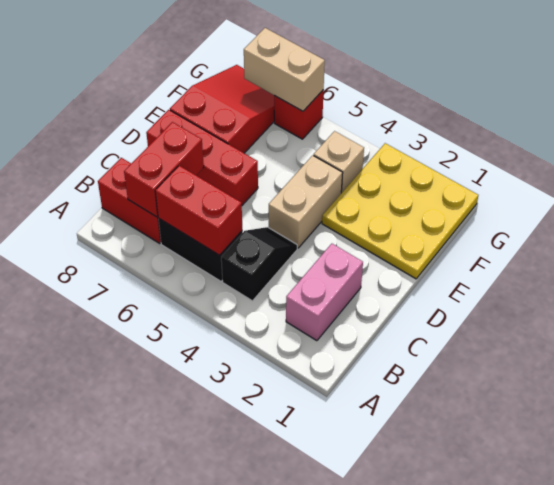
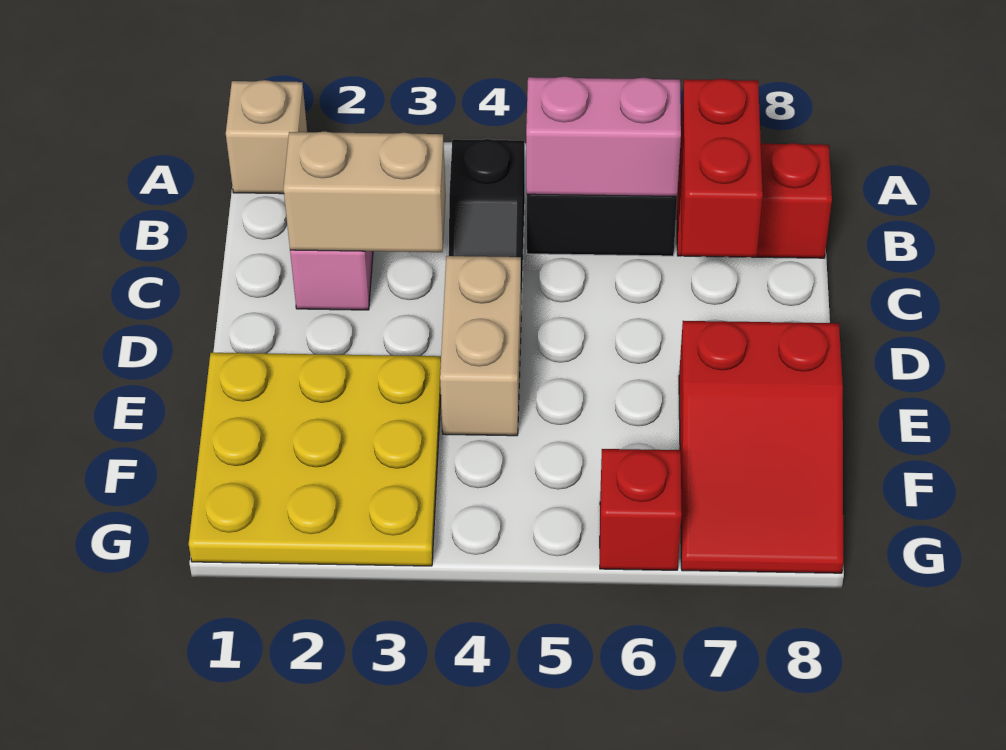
red 1x2 brick [155,166,242,255] -> pink 1x2 brick [526,77,681,197]
red 1x3 brick [146,110,258,205] -> none
tan 1x1 brick [314,131,364,193] -> tan 1x1 brick moved to [226,80,307,194]
tan 1x2 brick [244,28,325,111] -> tan 1x2 brick moved to [283,131,446,252]

